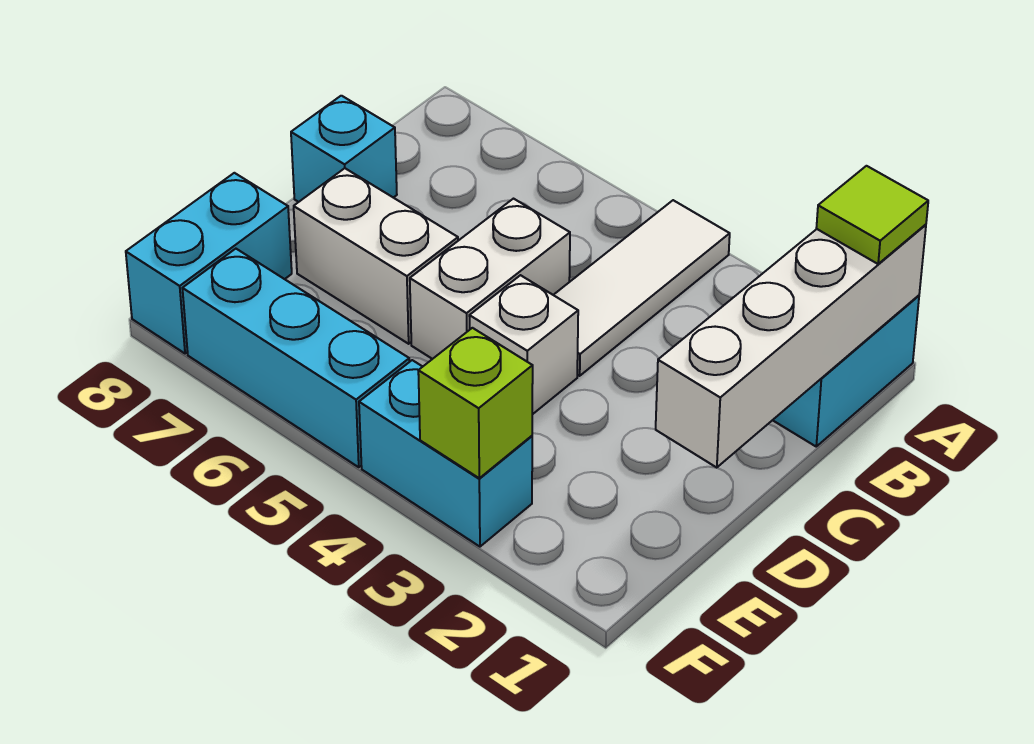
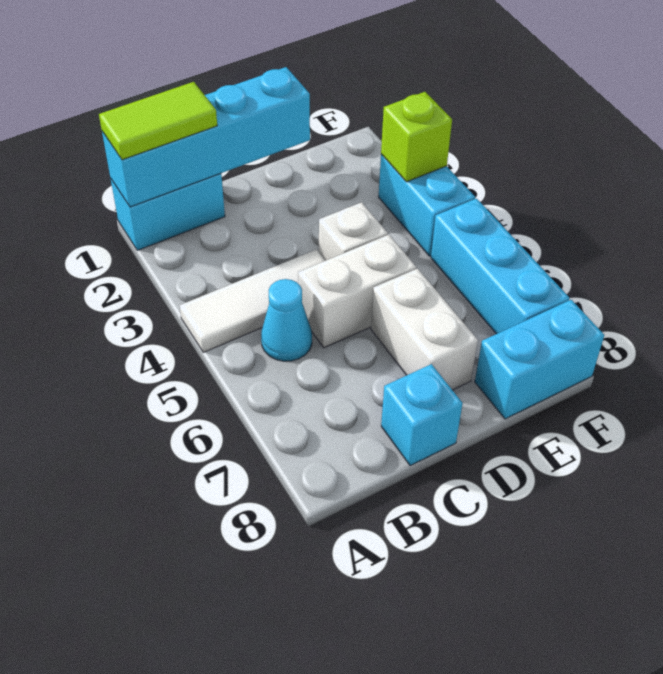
white 1x4 brick [656,225,926,468] -> cyan 1x4 brick [102,67,310,207]
lime 1x1 tile [816,166,928,264] -> lime 1x2 tile [99,82,217,160]
none -> cyan 1x1 cone [261,279,312,361]

